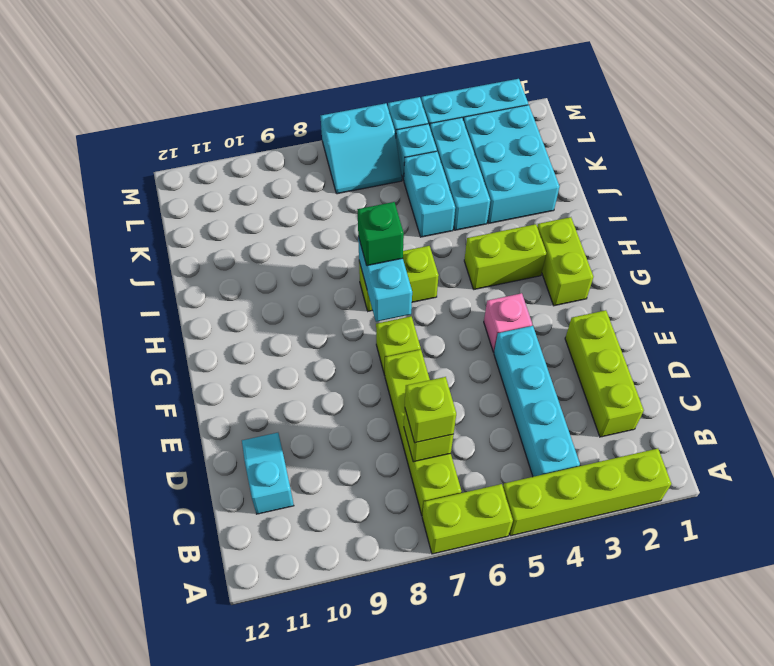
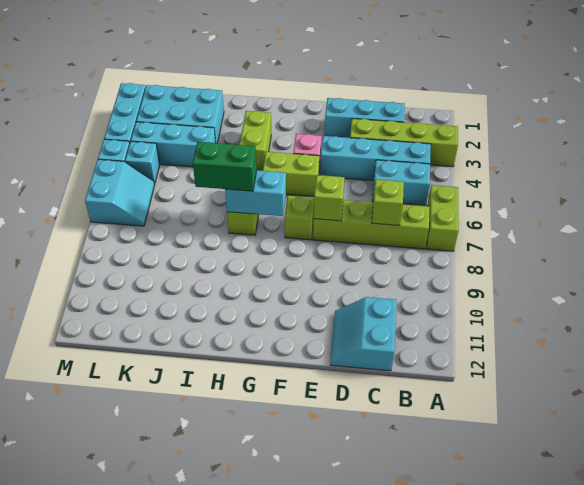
lime 1x4 brick [503,449,671,536] -> lime 1x4 brick turned to [350,119,458,167]
lime 1x3 brick [565,310,644,437] -> cyan 1x3 brick [324,98,405,138]
lime 1x1 brick [405,377,456,443] -> lime 1x1 brick moved to [314,175,345,221]
cyan 1x2 slope [242,433,294,514] -> cyan 2x2 slope [330,297,396,371]
lime 1x2 brick [537,217,593,306] -> lime 1x2 brick moved to [263,152,319,197]
green 1x1 brick [357,202,404,266] -> green 1x2 brick [193,142,257,191]
cyan 1x2 brick [404,151,455,237] -> cyan 1x2 brick moved to [372,160,430,205]

